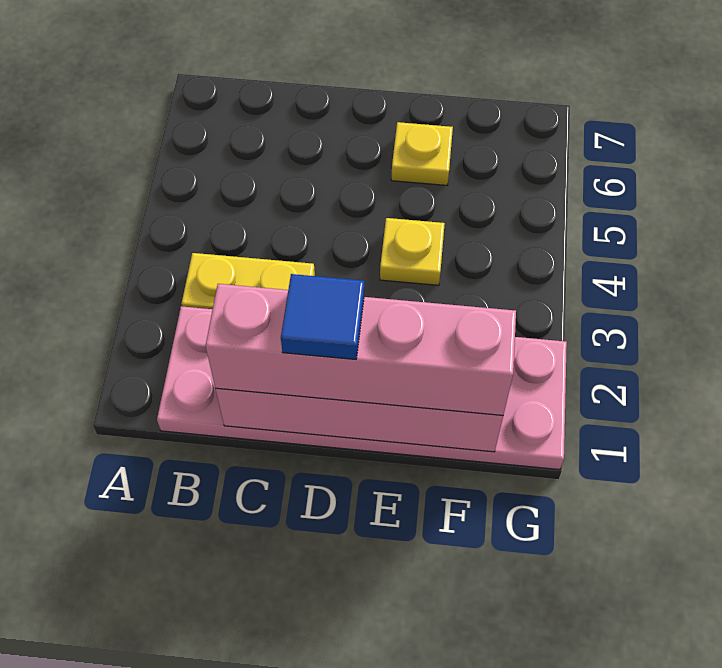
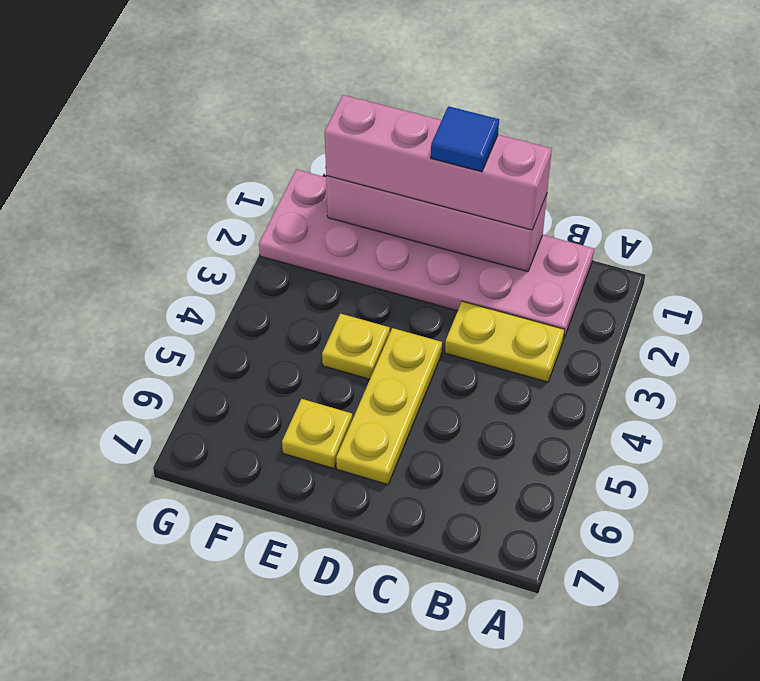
none -> yellow 1x3 plate [336,328,442,485]

